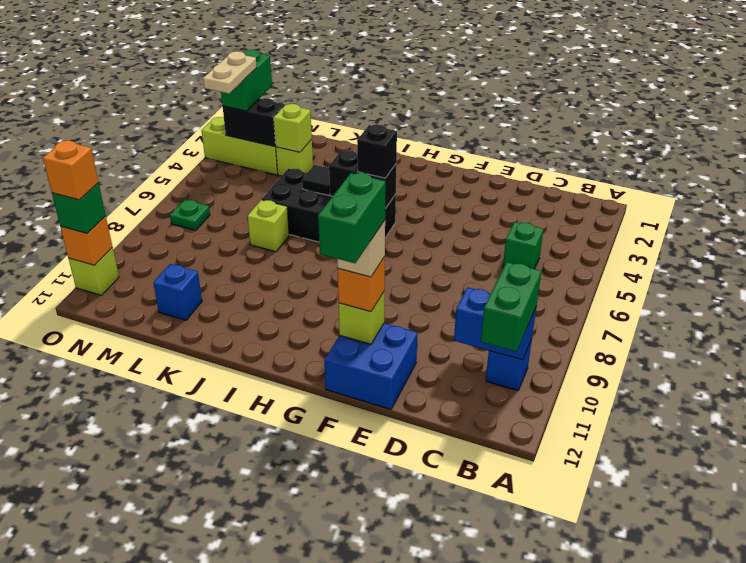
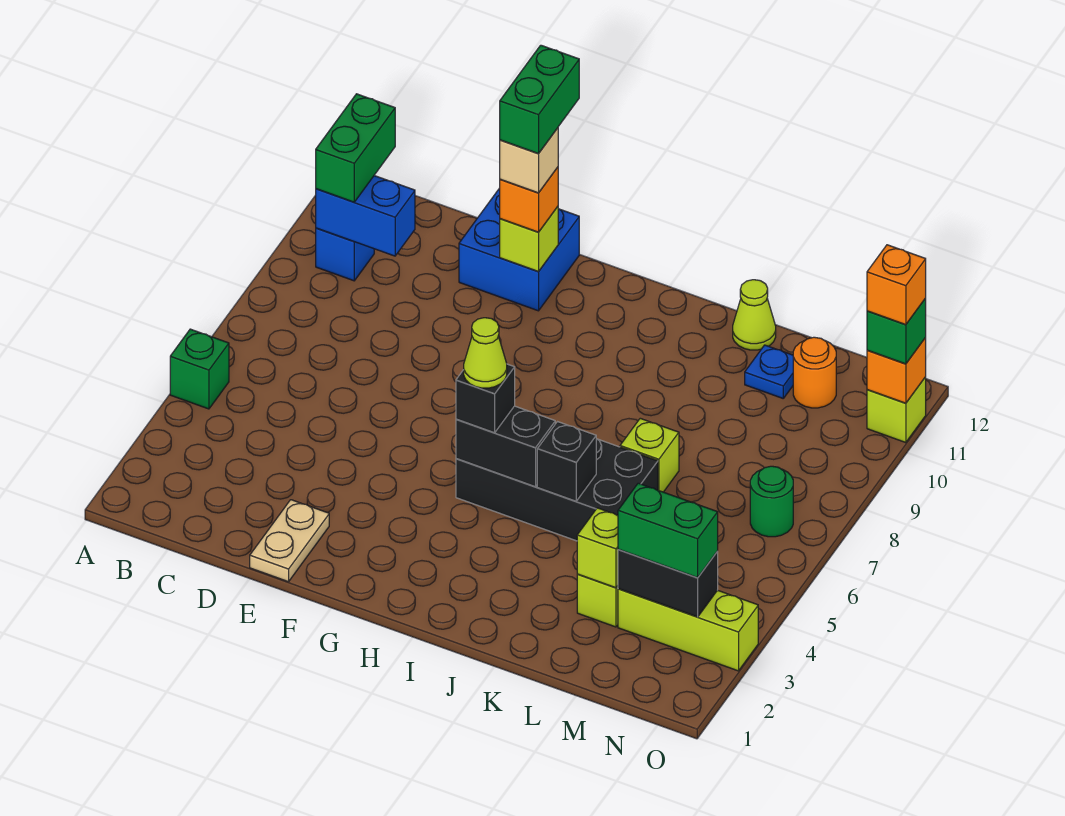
green 1x1 brick [503,222,543,269] -> green 1x1 brick moved to [170,329,229,409]
none -> lime 1x1 cone [464,318,507,388]
black 1x1 tile [302,165,330,195] -> black 1x1 brick [537,422,596,501]
none -> lime 1x1 cone [733,280,776,350]
blue 1x1 brick [153,264,202,320] -> blue 1x1 plate [745,345,793,398]
none -> orange 1x1 round brick [793,337,836,408]
green 1x2 brick [221,50,272,111] -> green 1x2 brick turned to [618,483,718,578]
tan 1x2 plate [203,51,257,93] -> tan 1x2 plate moved to [250,500,329,582]
green 1x1 plate [170,200,210,231] -> green 1x1 round brick [750,466,793,537]

